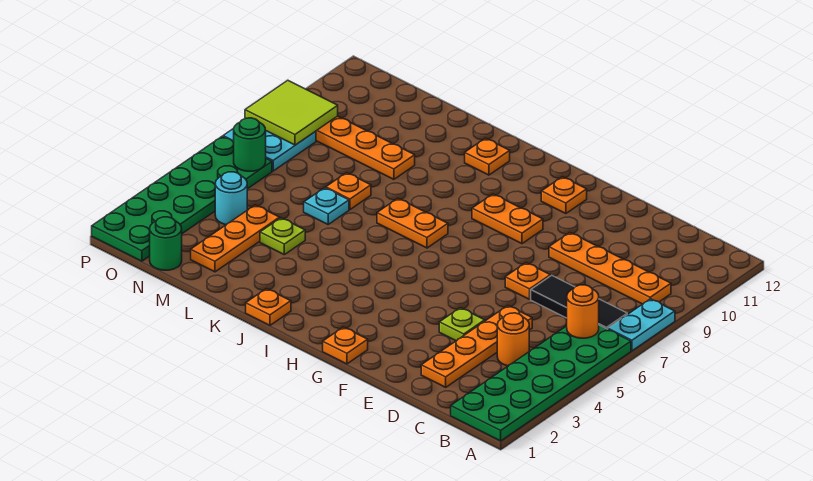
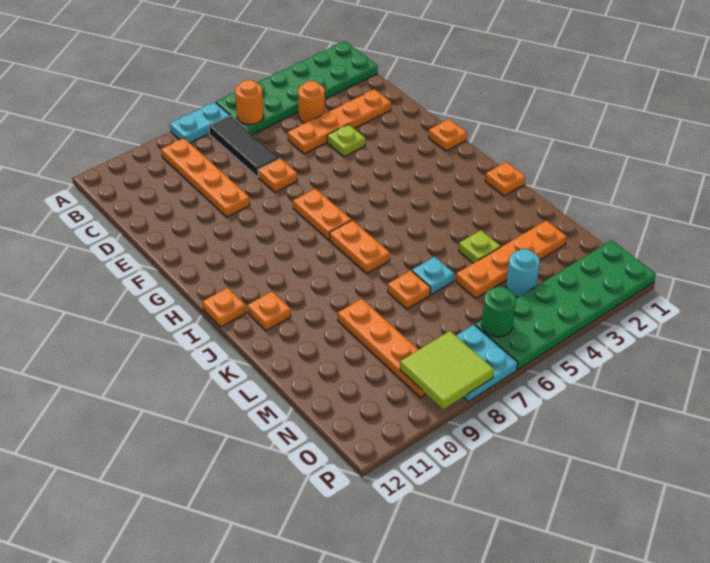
orange 1x2 plate [472,194,543,244] -> orange 1x2 plate moved to [293,189,351,240]
orange 1x1 plate [541,177,587,214] -> orange 1x1 plate moved to [203,288,246,327]
orange 1x3 plate [191,205,280,272] -> orange 1x4 plate [456,221,567,298]
green 1x1 round brick [150,217,182,270] -> none

